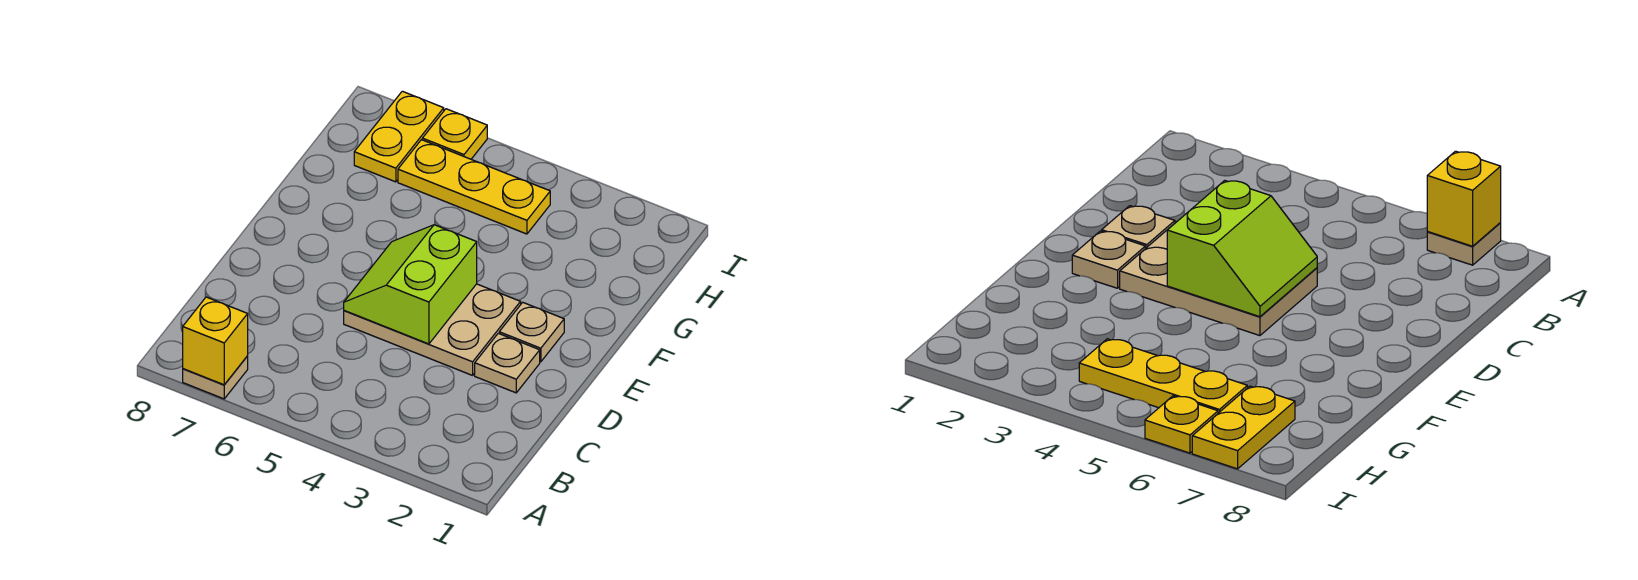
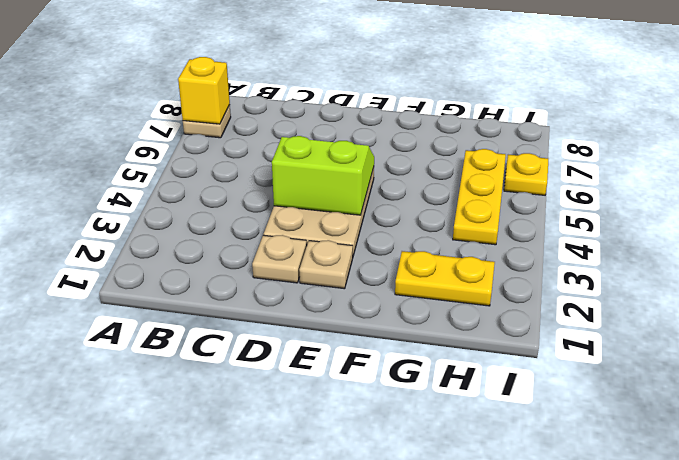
yellow 1x2 plate [354,91,444,182] -> yellow 1x2 plate moved to [395,251,495,306]

